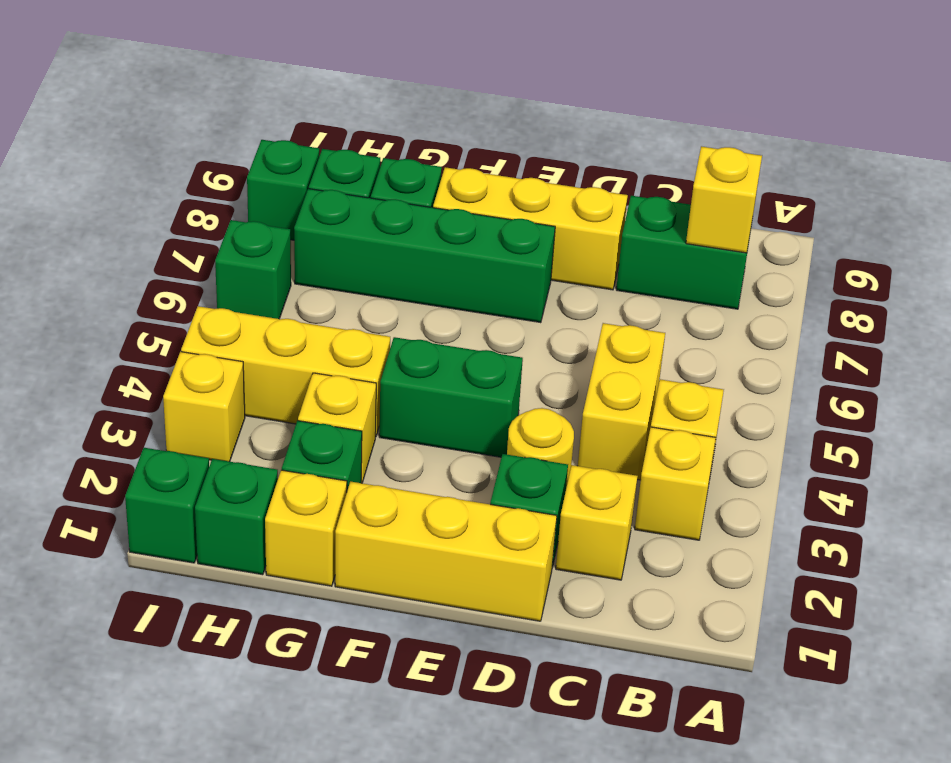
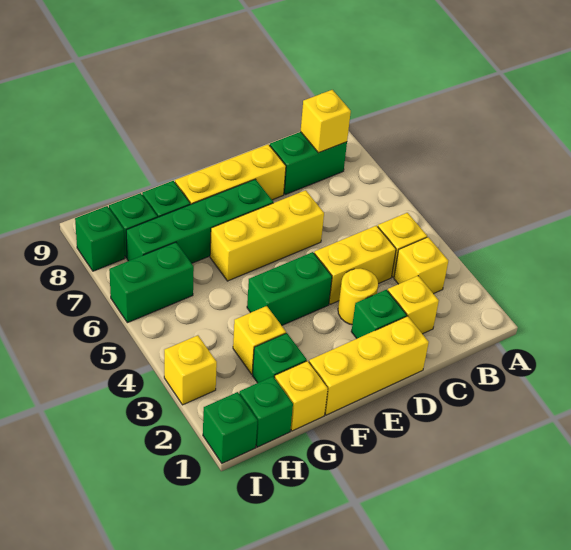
yellow 1x2 brick [578,323,665,480] -> yellow 1x2 brick turned to [314,226,396,304]
yellow 1x3 brick [181,306,390,437] -> yellow 1x3 brick moved to [210,190,324,281]
green 1x1 brick [215,220,291,319] -> green 1x2 brick [109,242,194,323]

